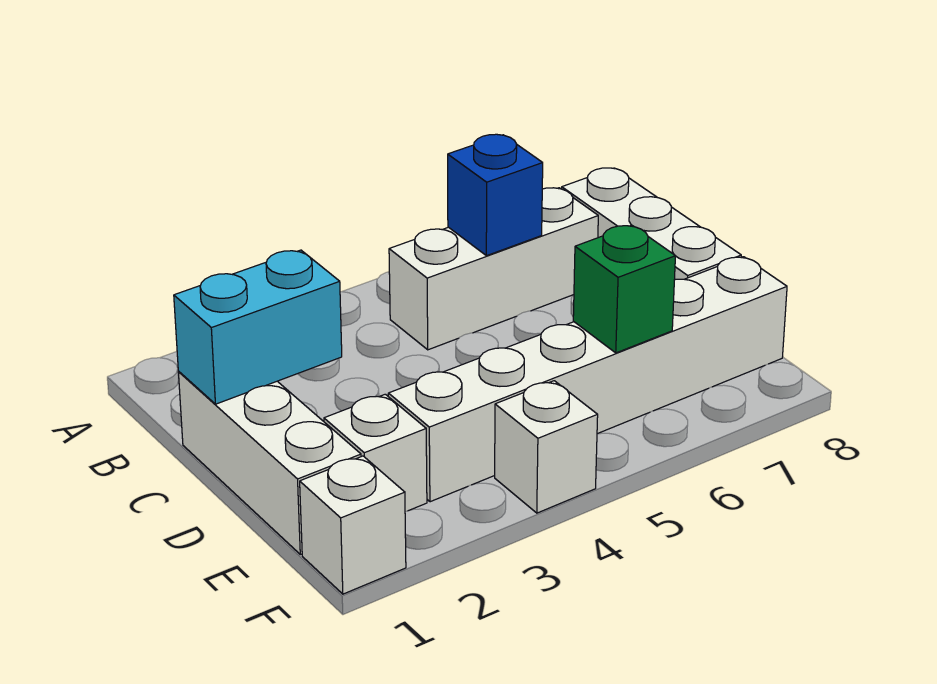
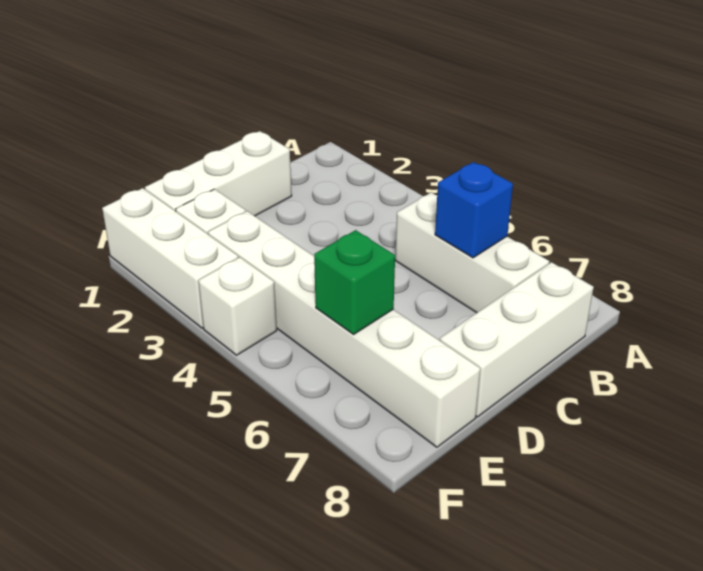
cyan 1x2 brick [174,250,342,404] -> none
white 1x1 brick [300,456,406,594] -> white 1x3 brick [102,188,238,328]

